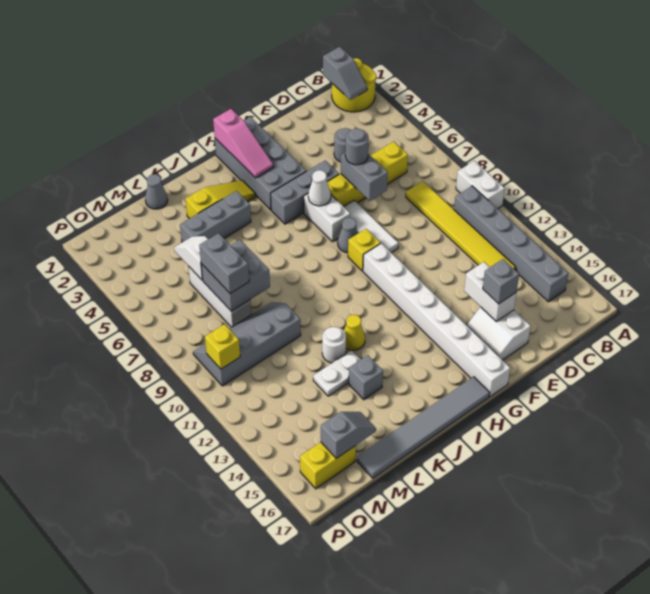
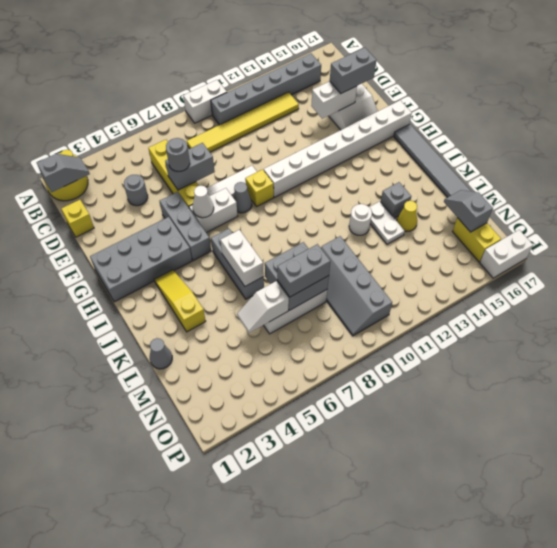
grey 1x1 brick [483,259,519,304] -> grey 1x2 brick [330,48,376,93]
pink 1x3 slope [213,109,273,178] -> none
grey 1x3 brick [180,191,251,242] -> grey 1x3 brick moved to [211,228,264,299]
none -> white 1x2 brick [221,230,264,286]
yellow 1x1 cone [344,315,365,350] -> yellow 1x1 cone moved to [397,201,417,232]
yellow 1x1 brick [205,324,240,369] -> yellow 1x1 brick moved to [62,200,94,237]
none -> white 1x2 brick [480,230,533,278]

